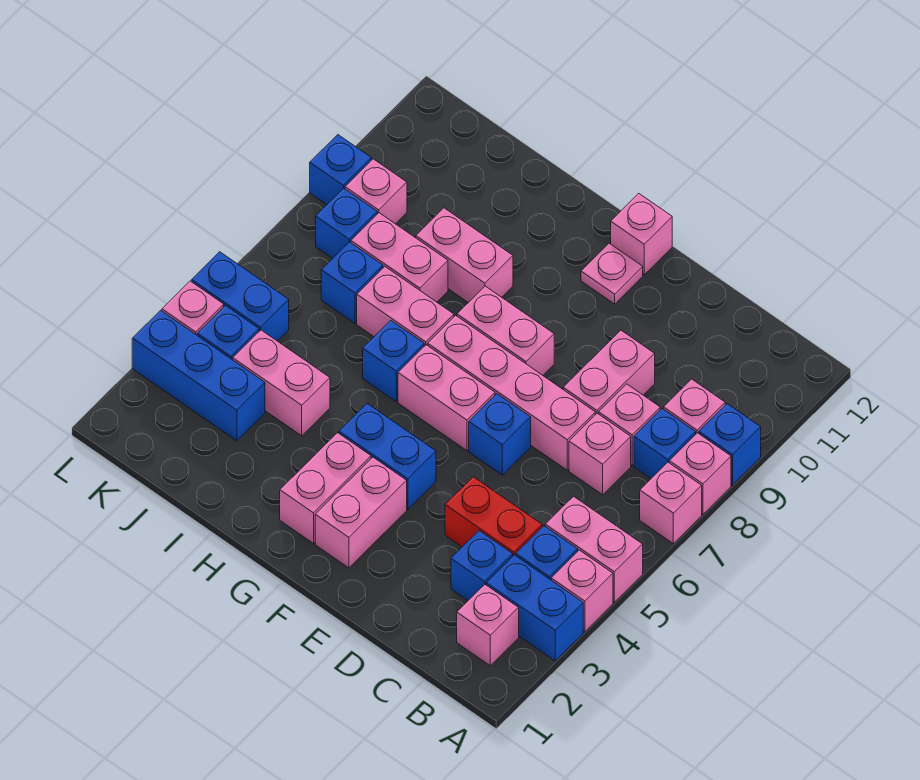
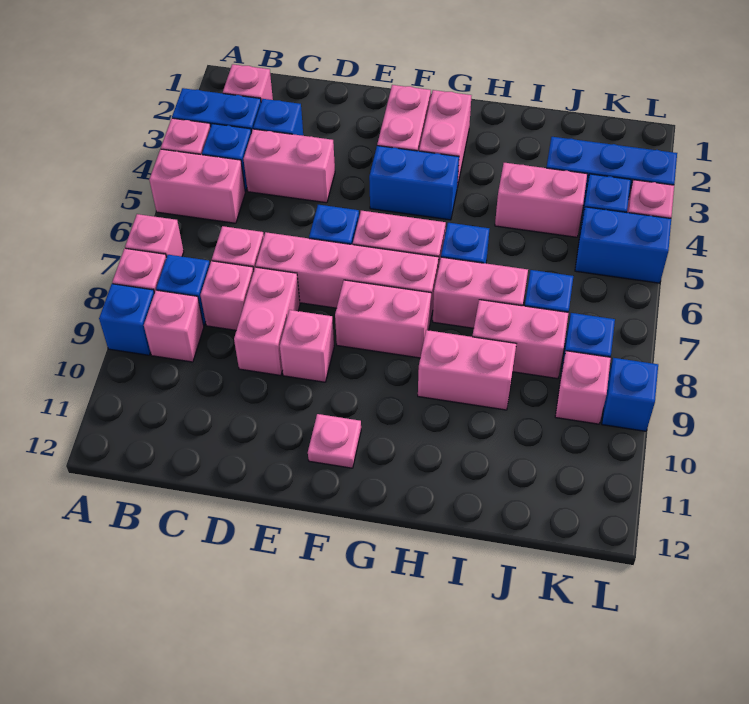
red 1x2 brick [445,477,542,556] -> pink 1x2 brick [244,129,335,203]
pink 1x1 brick [611,193,672,275] -> pink 1x1 brick moved to [280,310,334,382]

